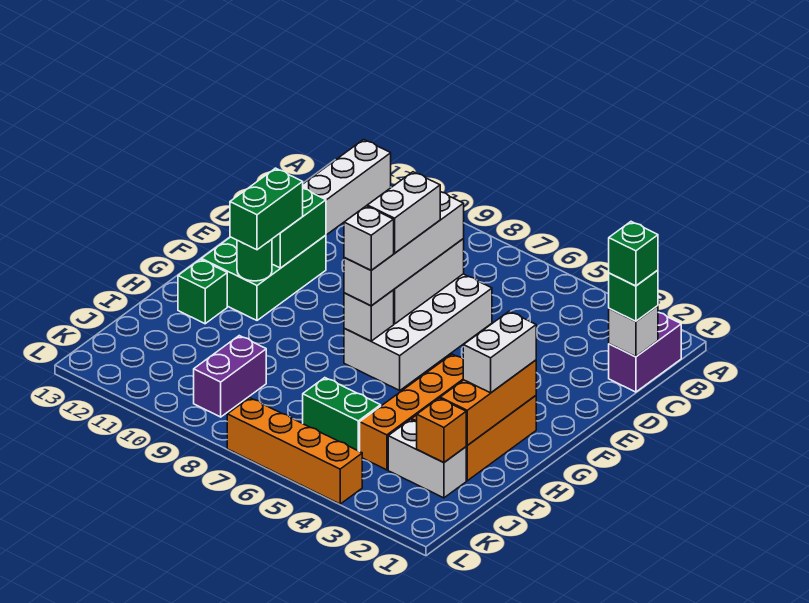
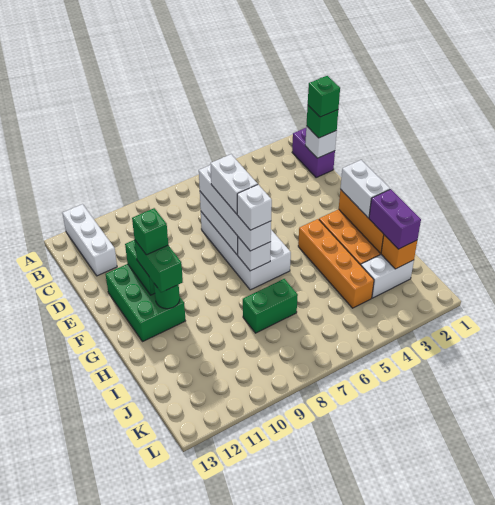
green 1x1 brick [178,259,227,324] -> green 1x1 brick moved to [132,208,168,255]
green 1x2 brick [303,378,381,451] -> green 1x2 brick moved to [243,279,298,333]
purple 1x2 brick [194,336,266,417] -> purple 1x2 brick moved to [369,189,421,249]
orange 1x4 brick [227,398,362,504] -> none

